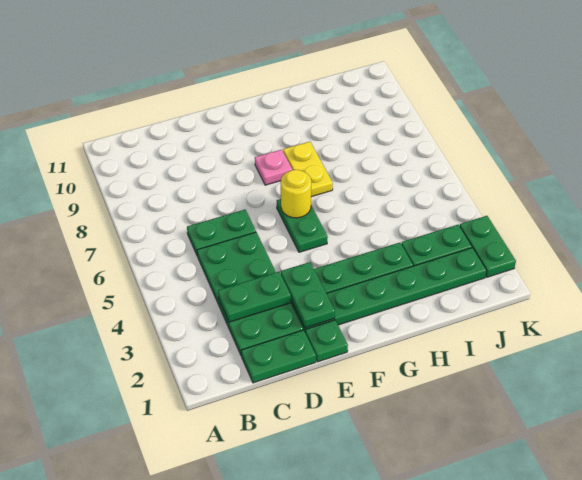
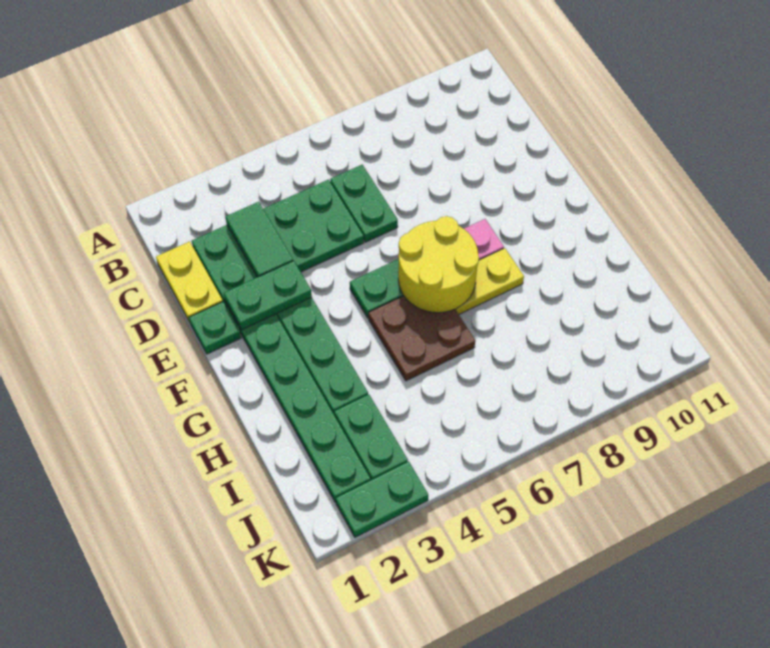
green 1x2 plate [241,330,316,383] -> yellow 1x2 plate [156,241,223,322]
green 1x2 plate [218,272,291,322] -> green 1x2 tile [225,202,293,277]
yellow 1x1 round brick [281,170,311,218] -> yellow 2x2 round brick [398,216,479,313]
none -> brown 2x2 plate [368,296,475,381]

